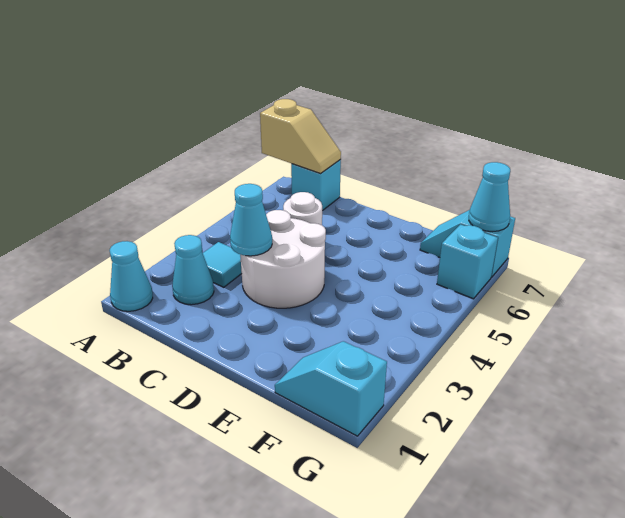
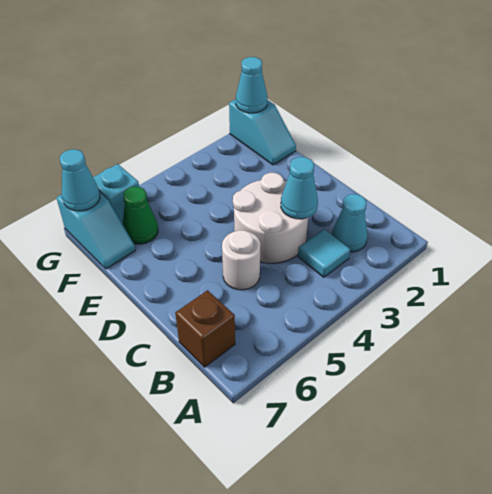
cyan 1x1 cone [110,241,153,311] -> cyan 1x1 cone moved to [236,57,268,113]
tan 1x2 slope [260,99,341,173] -> none
cyan 1x1 brick [291,160,341,211] -> brown 1x1 brick [175,290,235,367]
none -> green 1x1 cone [123,186,158,244]

